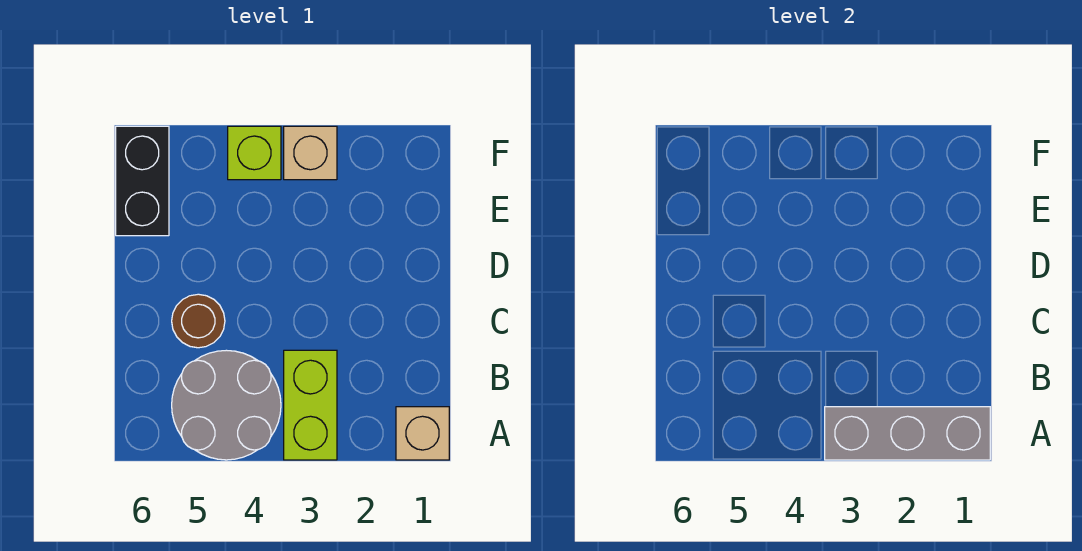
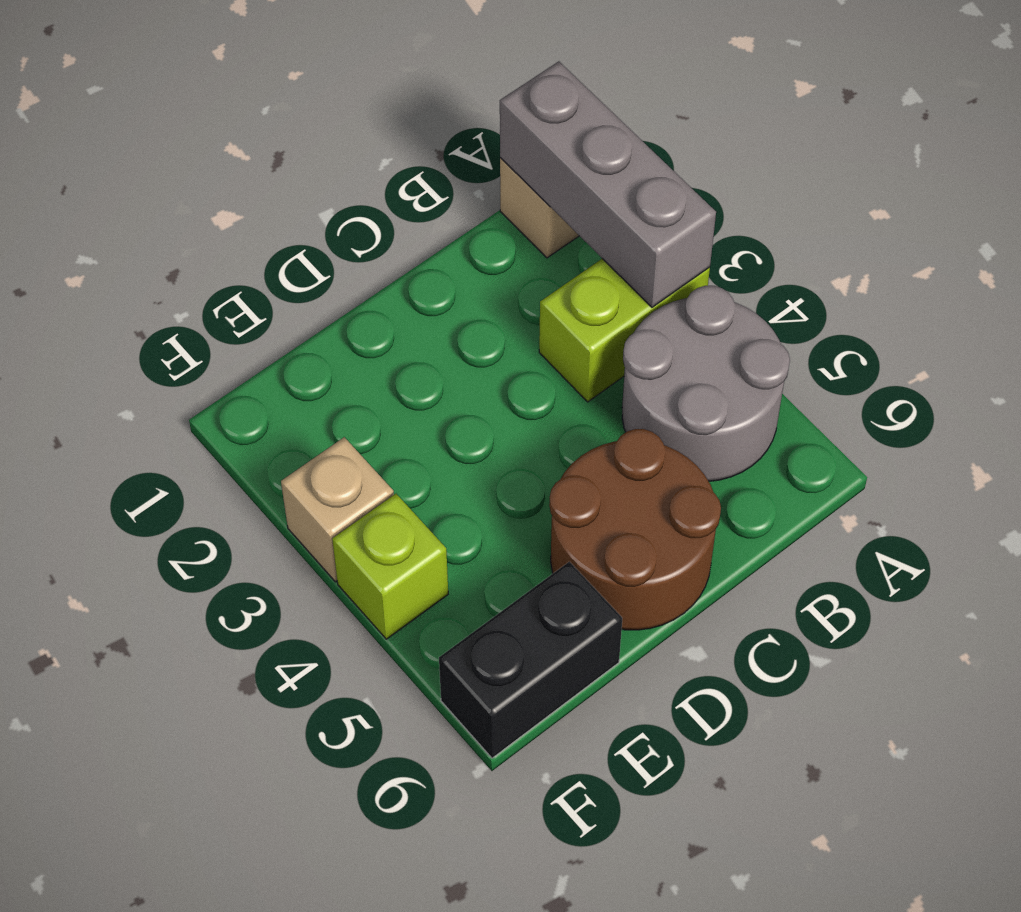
brown 1x1 round brick [172,294,225,348] -> brown 2x2 round brick [549,429,721,630]

